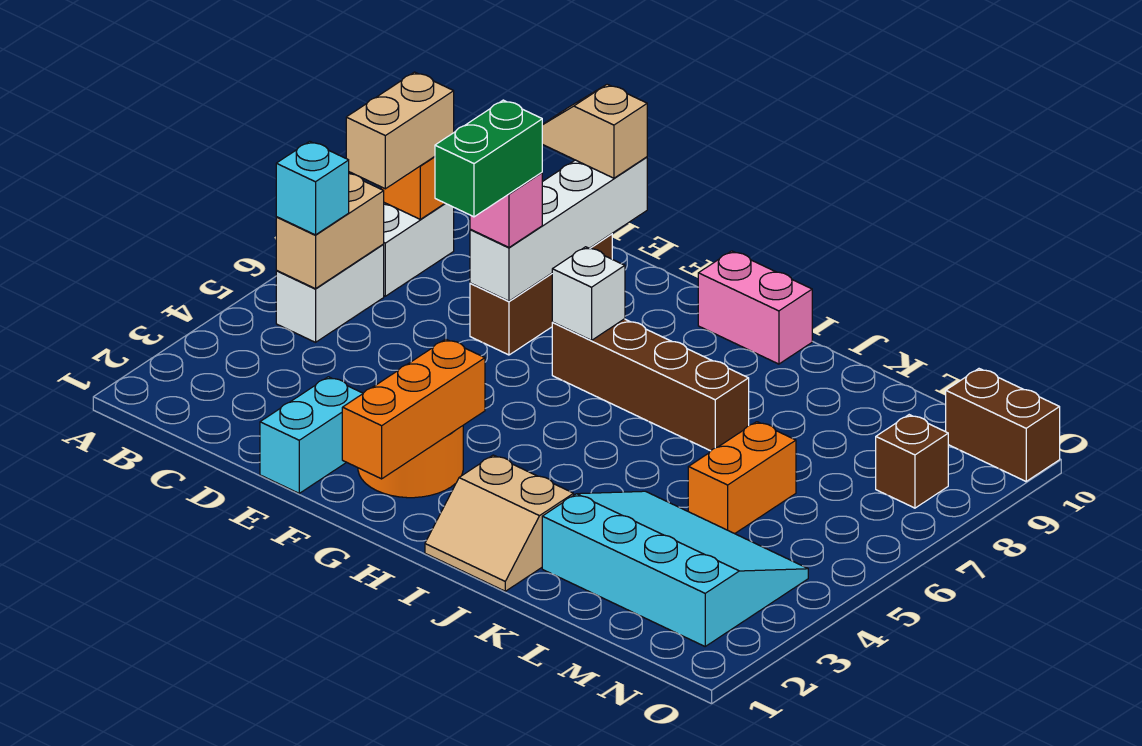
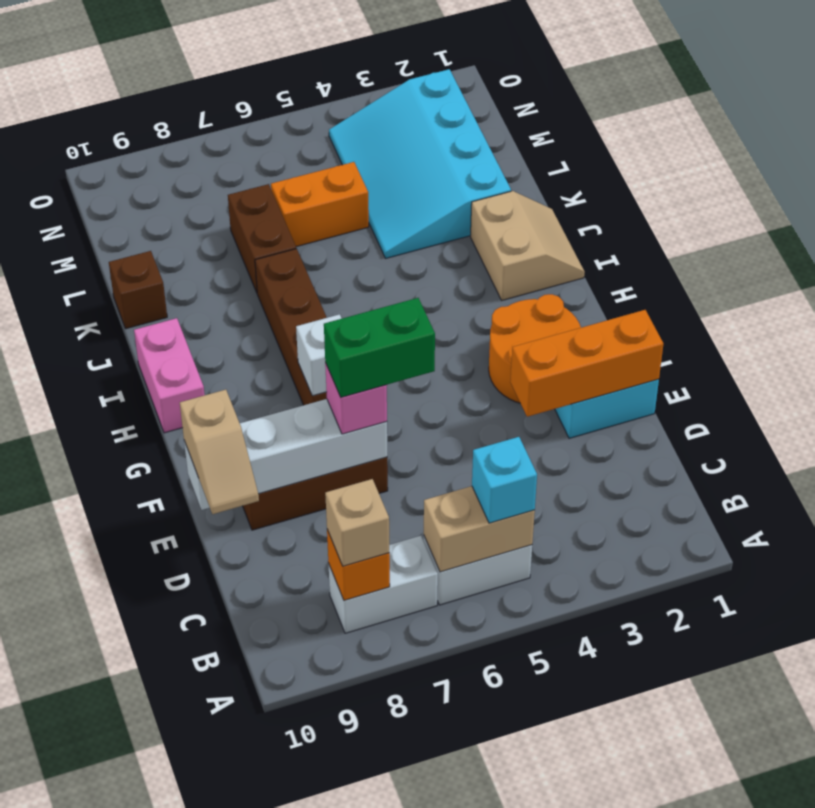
tan 1x2 brick [346,72,454,189] -> tan 1x1 brick [325,479,389,566]
orange 1x3 brick [342,339,485,479] -> orange 1x3 brick moved to [510,310,663,417]
brown 1x1 brick [876,415,948,508] -> brown 1x1 brick moved to [109,251,167,329]
brown 1x2 brick [946,369,1060,481] -> brown 1x2 brick moved to [228,184,296,292]

